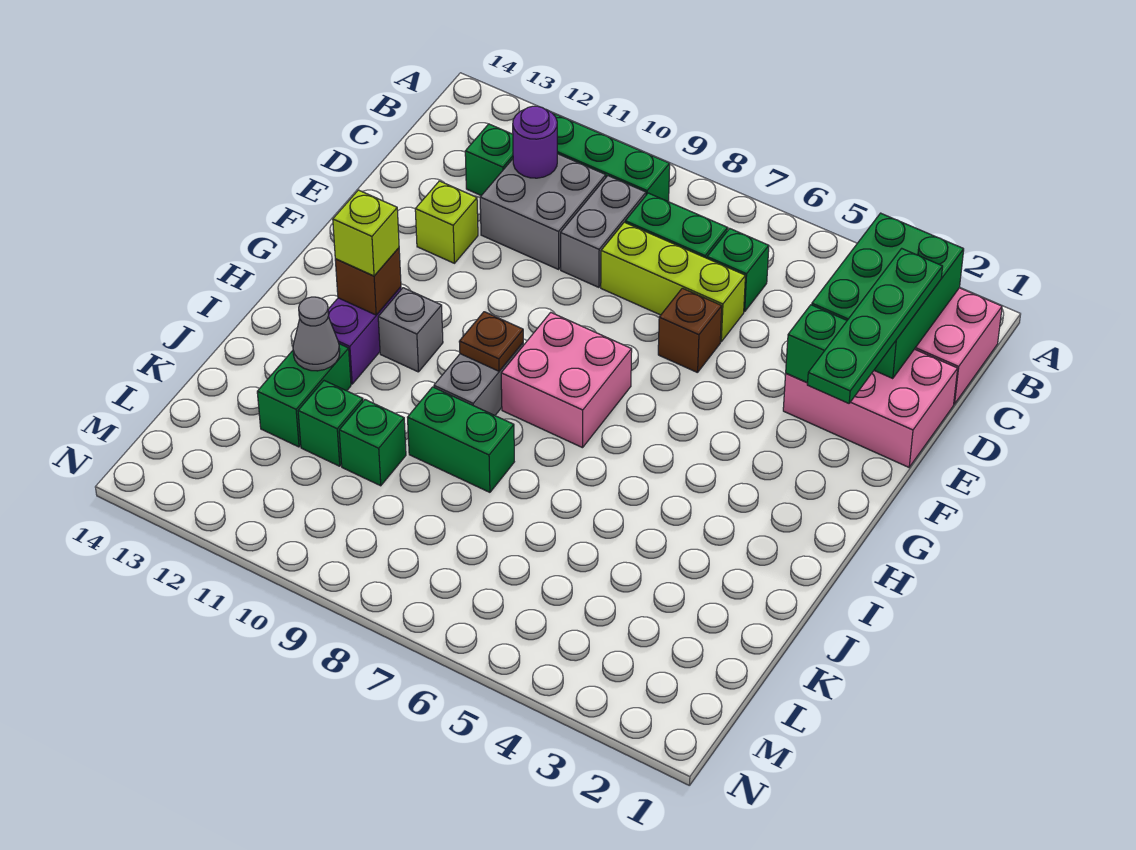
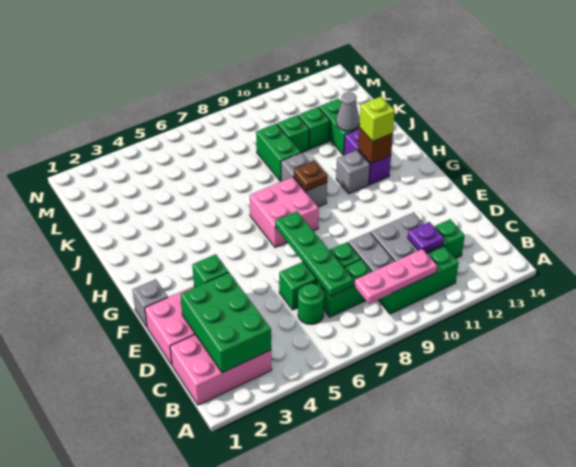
none -> pink 1x3 plate [355,249,437,304]
green 1x4 plate [807,248,943,403] -> green 1x4 plate moved to [275,211,353,297]
green 1x1 brick [707,228,769,312] -> green 1x1 round brick [298,284,324,324]
purple 1x1 round brick [513,106,557,178] -> purple 1x1 plate [408,222,444,252]
lime 1x3 brick [601,222,745,342] -> green 1x3 brick [279,242,361,310]
brown 1x1 brick [658,288,722,373] -> none
lime 1x1 brick [415,181,478,263] -> none
none -> grey 1x1 brick [133,279,168,327]
green 1x2 brick [408,387,514,492] -> green 1x2 brick turned to [256,124,301,181]

